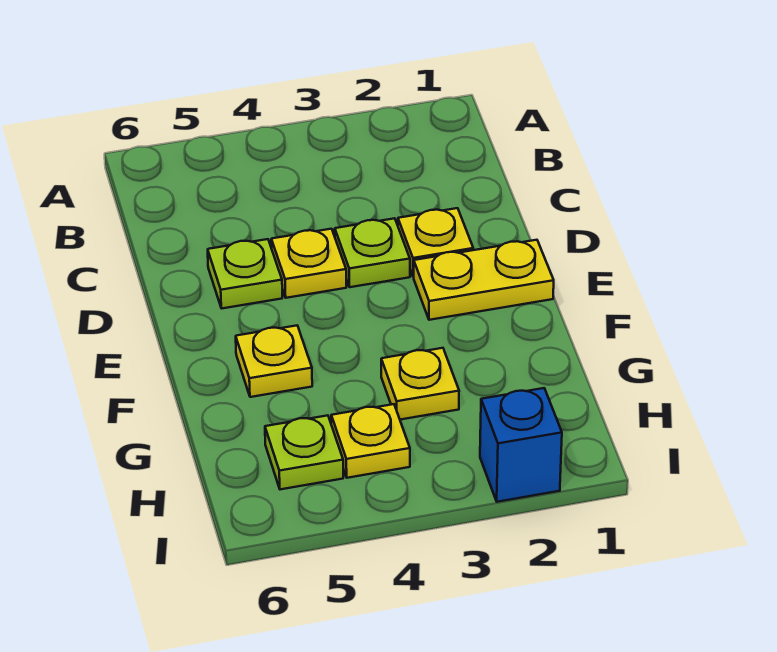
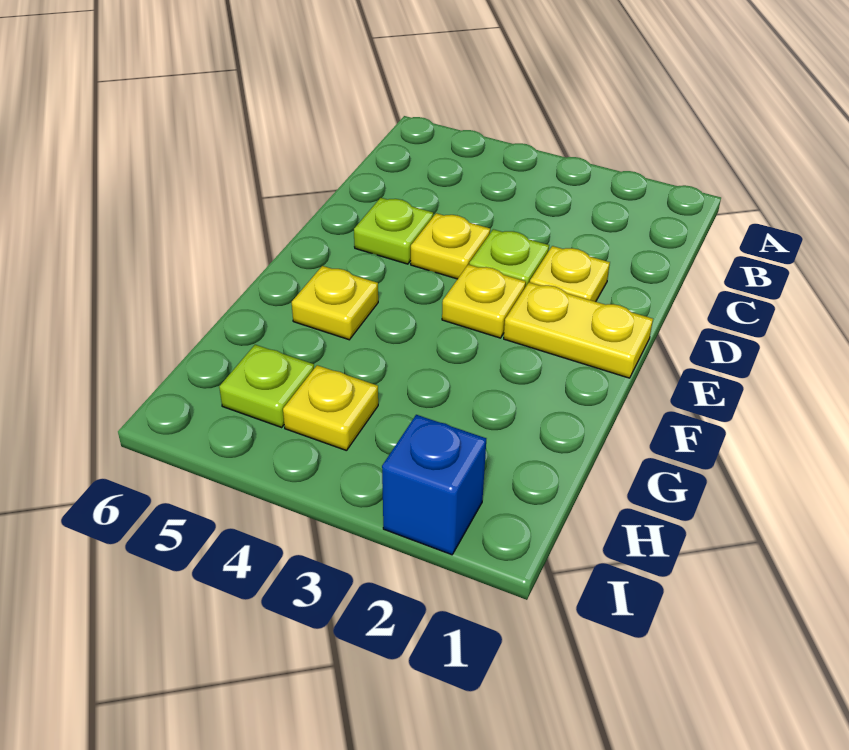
yellow 1x1 plate [381,348,459,420] -> yellow 1x1 plate moved to [442,264,526,338]

